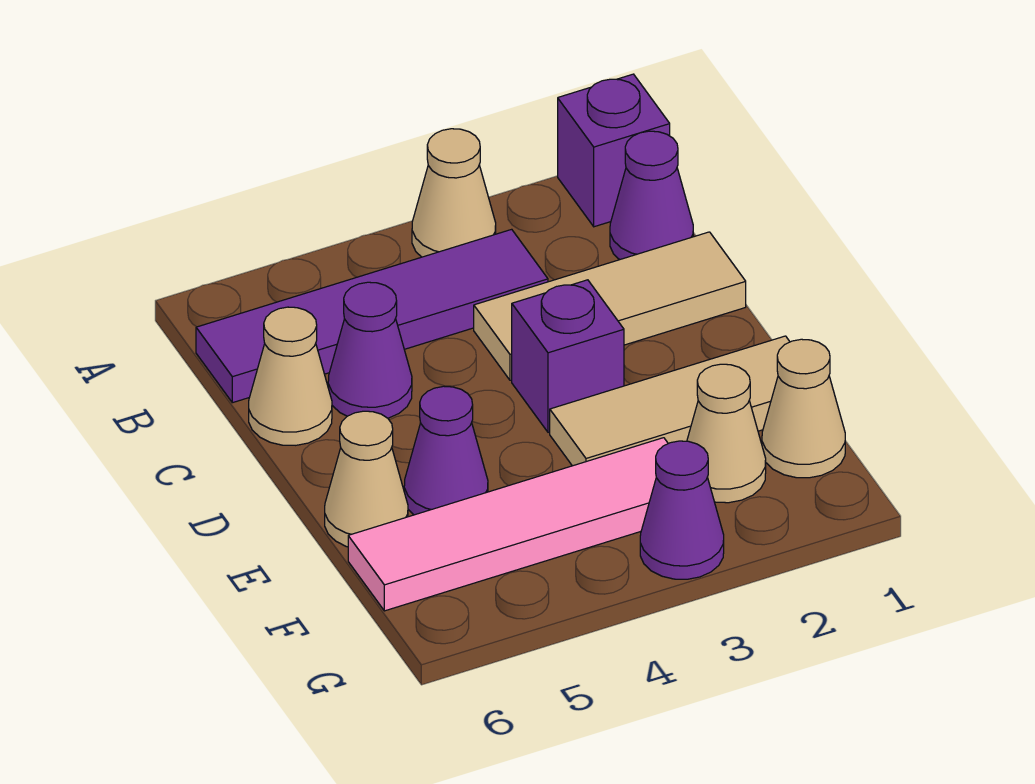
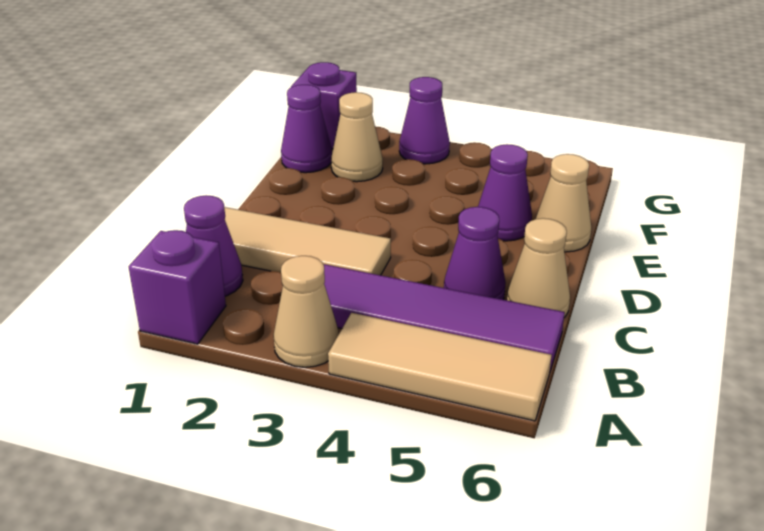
purple 1x1 brick [512,280,624,432] -> purple 1x1 brick moved to [291,62,357,149]
tan 1x3 tile [550,336,790,466] -> tan 1x3 tile moved to [328,313,552,421]
tan 1x1 cone [762,339,845,478] -> purple 1x1 cone [281,85,332,173]
pink 1x4 tile [348,438,668,611] -> none

